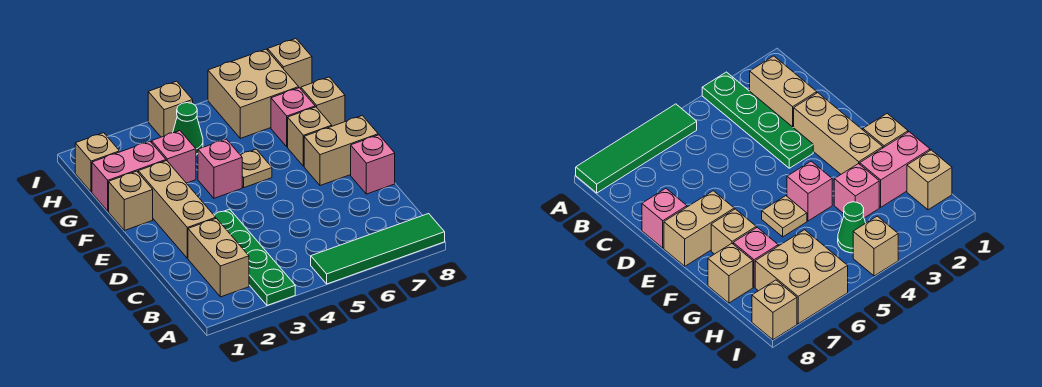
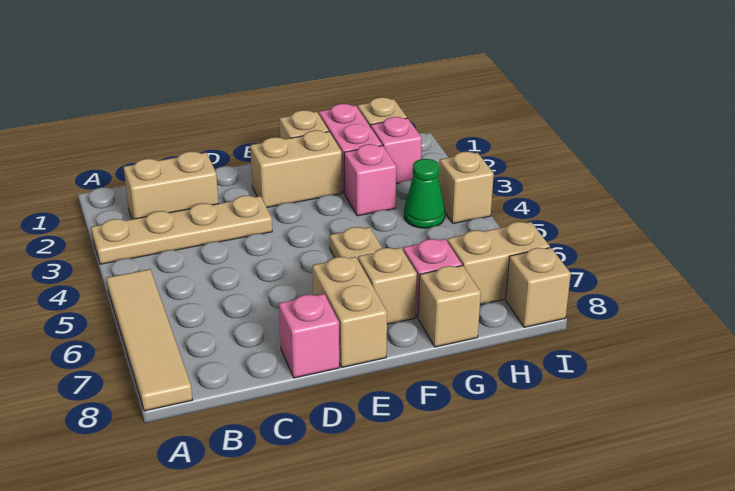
green 1x4 plate [214,209,295,305] -> tan 1x4 plate [91,196,272,264]
green 1x4 tile [311,214,445,284] -> tan 1x4 tile [107,269,192,411]
tan 1x3 brick [138,161,216,258] -> tan 1x2 brick [250,130,342,207]
pink 1x1 brick [198,139,242,198] -> pink 1x1 brick moved to [371,117,422,184]
tan 2x2 brick [208,49,299,138] -> tan 1x2 brick [447,222,550,305]

